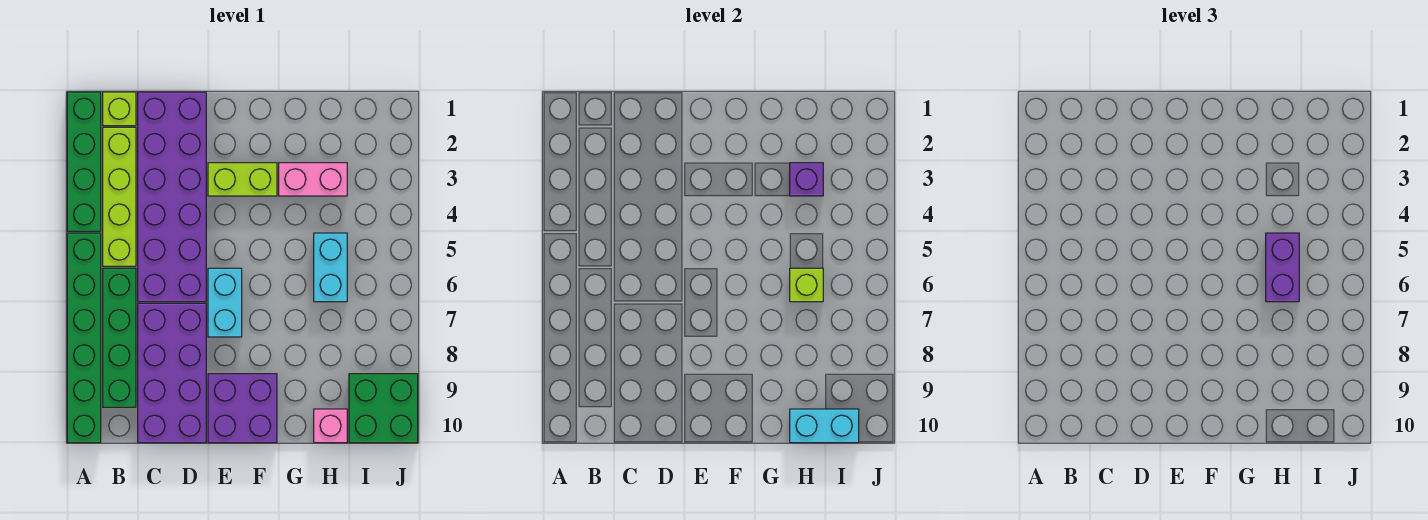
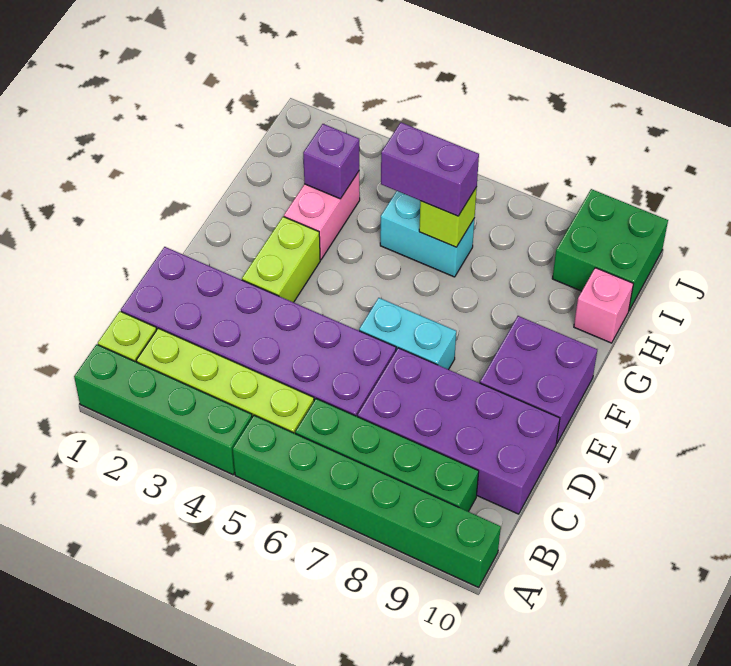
cyan 1x2 brick [790,409,859,443] -> none

